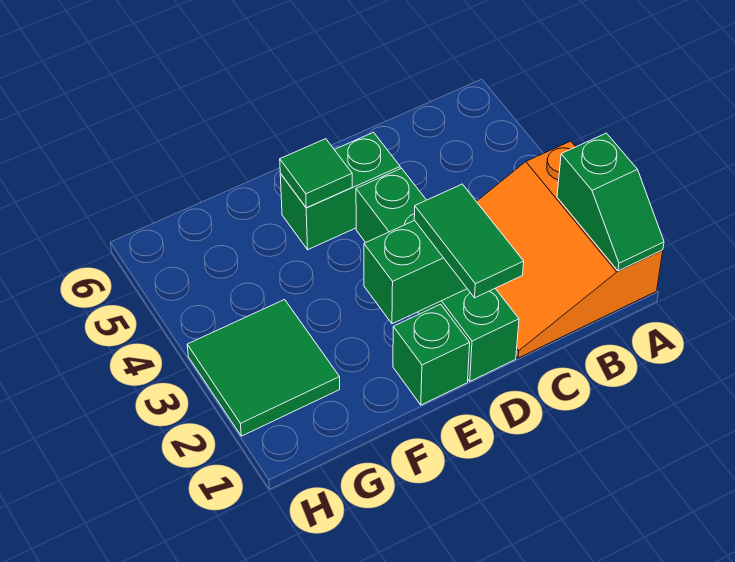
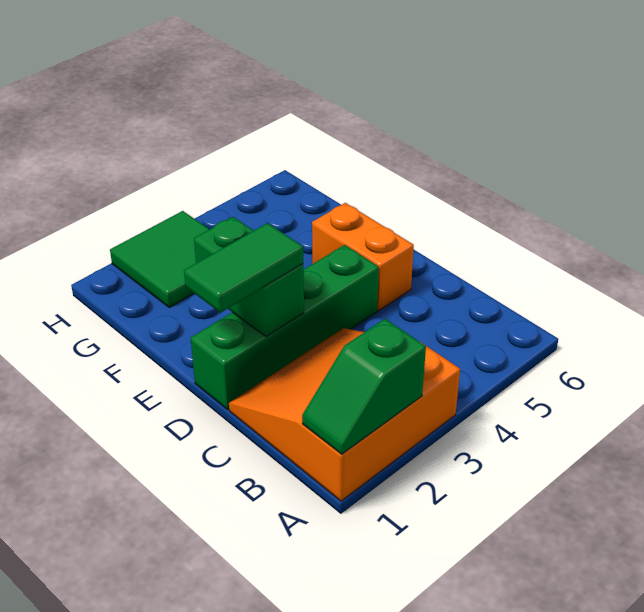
green 1x2 brick [280,132,400,250] -> orange 1x2 brick [312,203,414,311]
green 1x1 brick [393,304,470,405] -> none
green 1x1 tile [280,139,352,208] -> none

